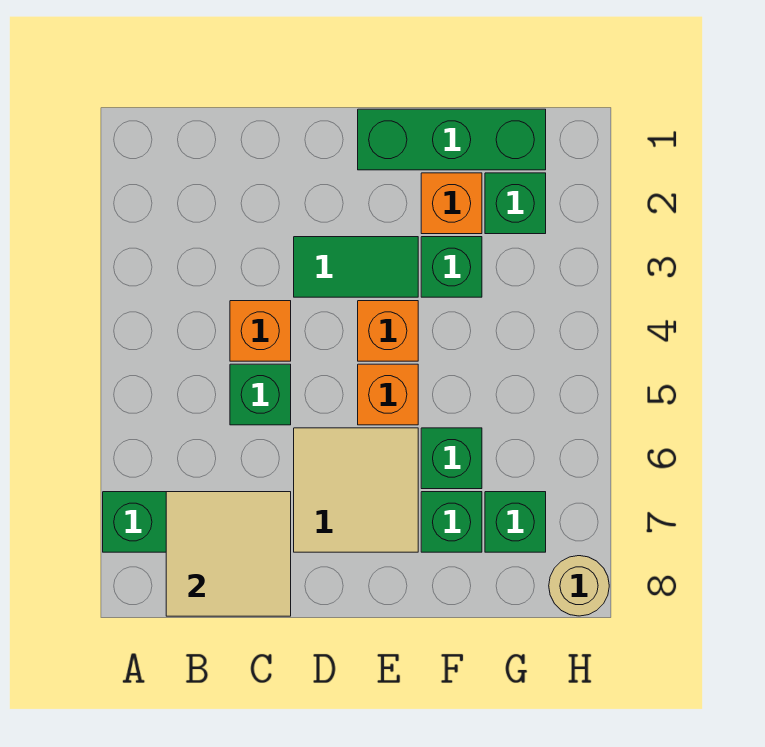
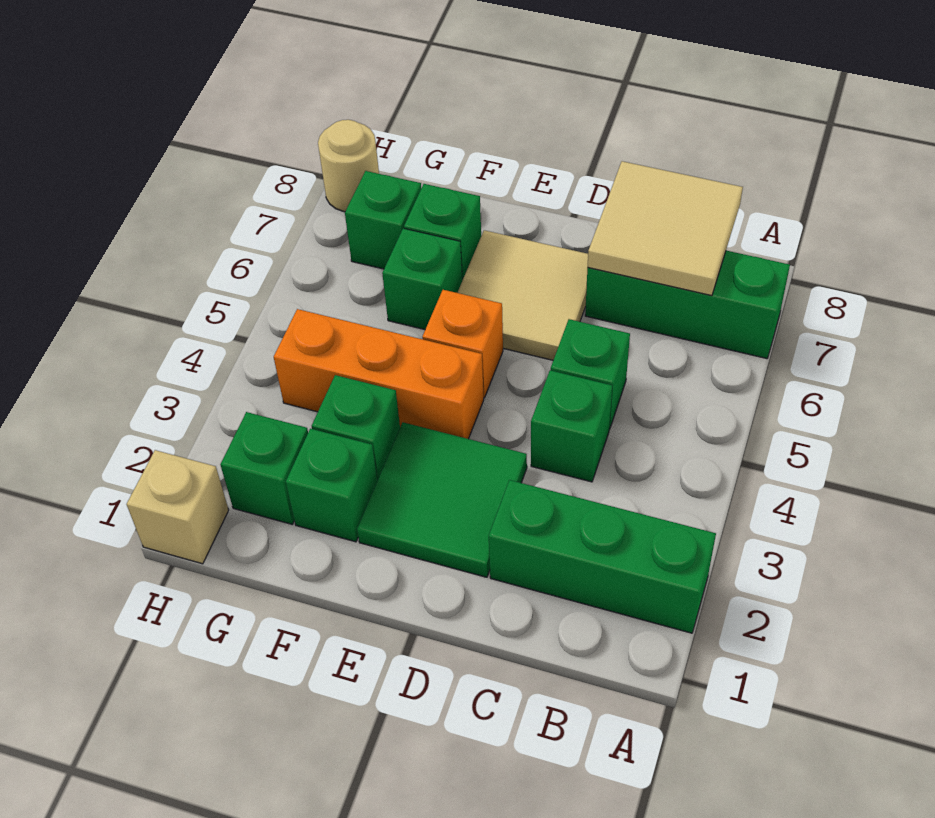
orange 1x1 brick [230,301,291,361] -> green 1x1 brick [531,370,612,482]
green 1x2 tile [294,237,418,297] -> green 2x2 tile [357,422,527,577]
green 1x3 brick [358,109,546,170] -> green 1x3 brick moved to [489,480,716,633]
orange 1x1 brick [358,301,418,361] -> orange 1x3 brick [274,309,484,439]
orange 1x1 brick [421,173,482,234] -> green 1x1 brick [286,429,377,542]
none -> tan 1x1 brick [127,450,229,564]

